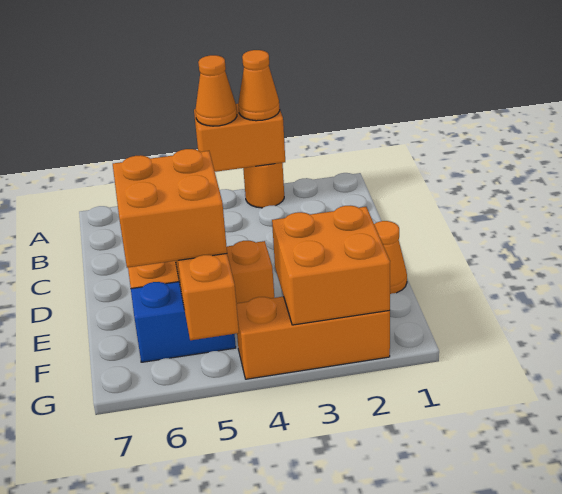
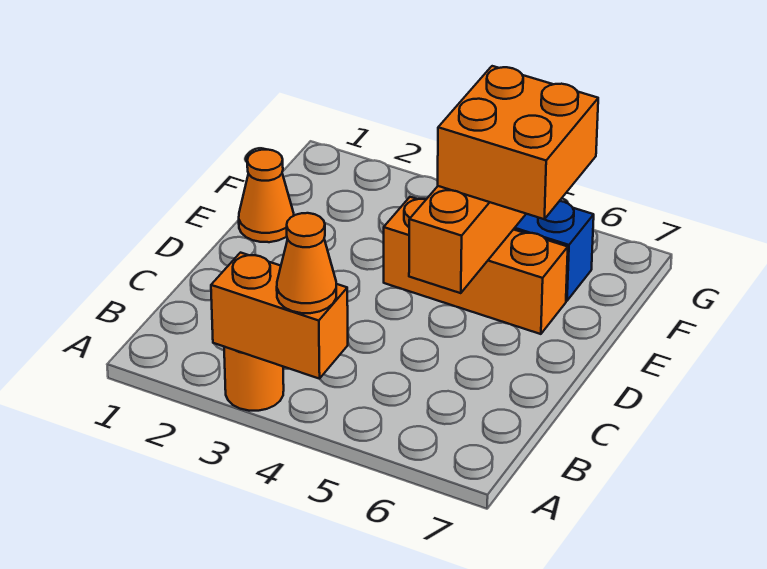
orange 1x1 cone [238,50,280,121] -> none
orange 2x2 brick [272,206,390,325] -> none
orange 1x3 brick [236,296,390,379] -> none

